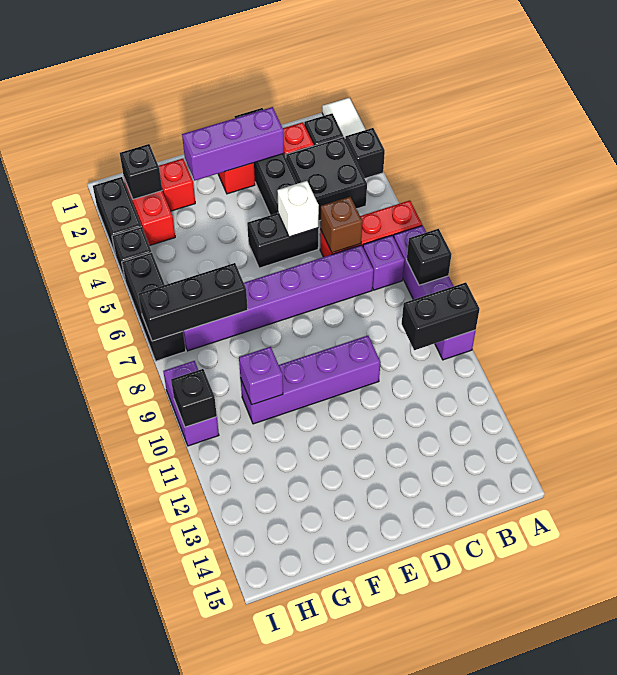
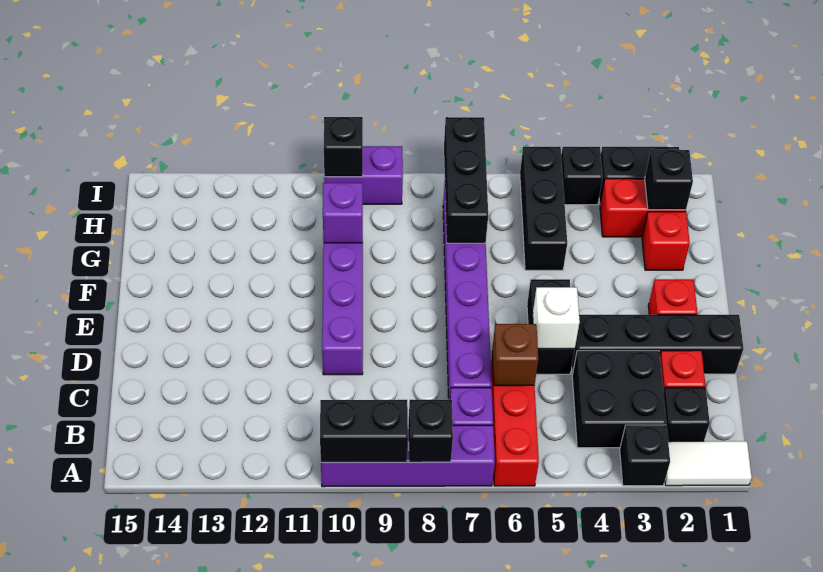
black 1x2 brick [402,282,479,350] -> black 1x2 brick turned to [320,400,408,462]
purple 1x3 brick [182,107,284,180] -> none
black 1x3 brick [122,252,186,361] -> black 1x3 brick turned to [520,147,567,270]

